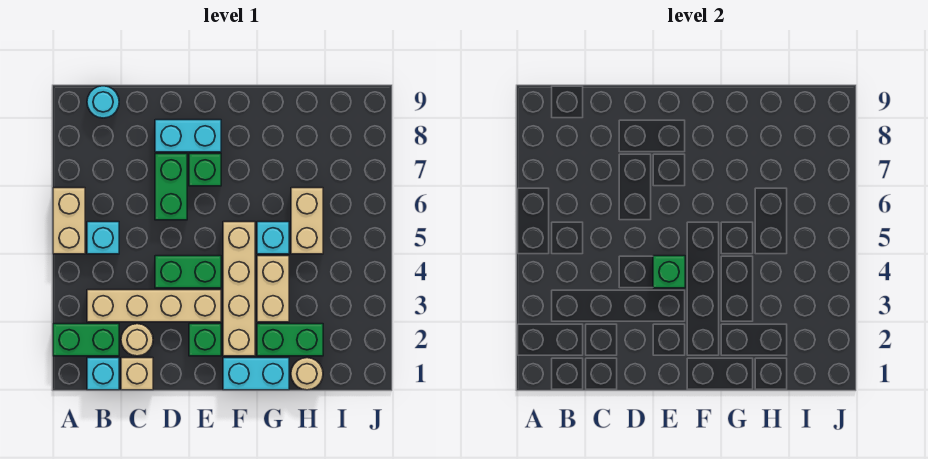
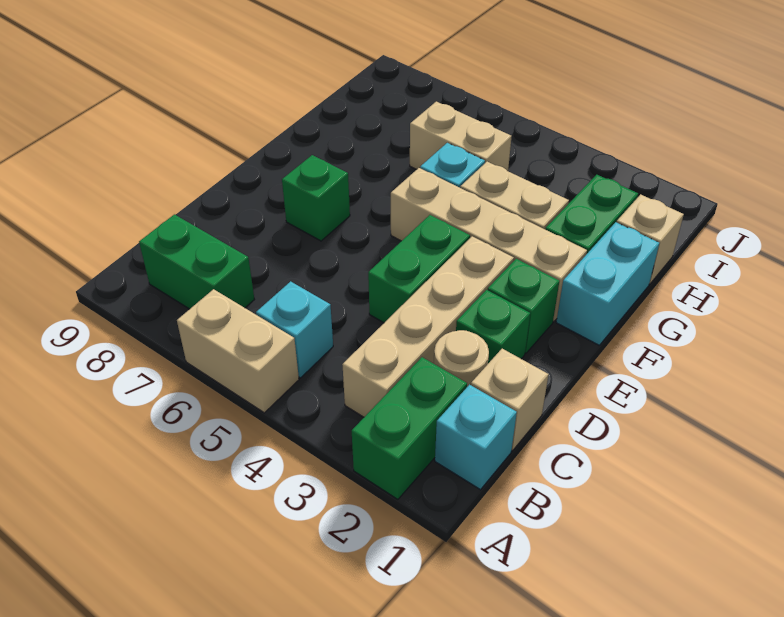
cyan 1x1 round brick [87,86,119,118] -> none
green 1x2 brick [155,154,187,220] -> green 1x2 brick moved to [139,214,254,309]
cyan 1x2 brick [155,120,221,152] -> none
green 1x1 brick [653,256,685,288] -> green 1x1 brick moved to [456,290,530,363]
tan 1x1 round brick [291,358,323,390] -> tan 1x1 brick [617,194,684,284]

